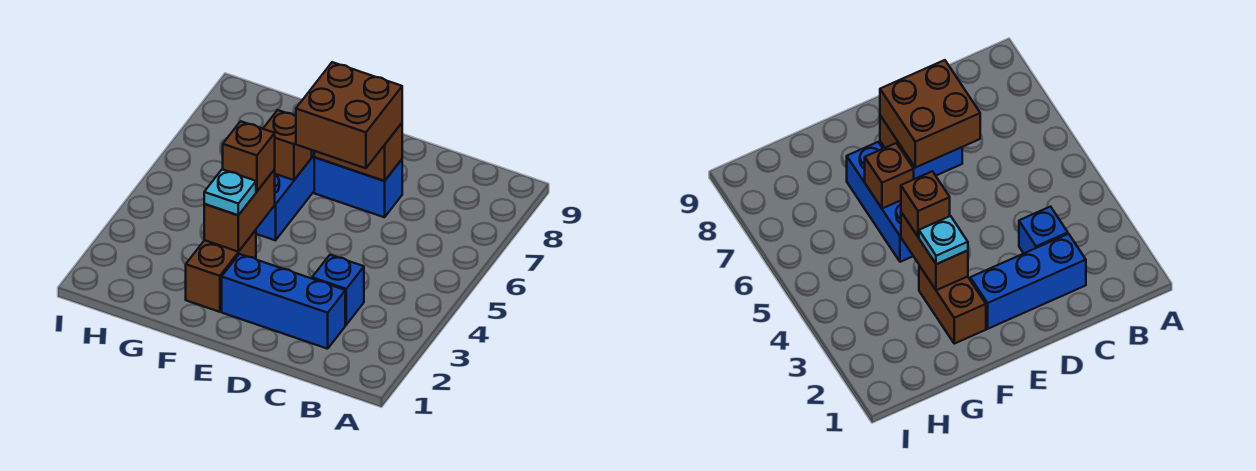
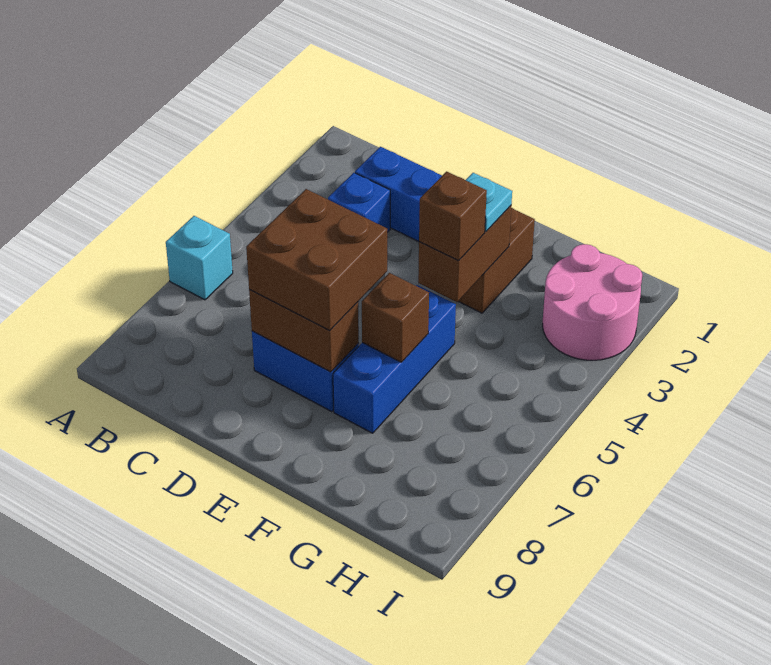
none -> cyan 1x1 brick [166,216,233,300]
none -> pink 2x2 round brick [543,244,642,360]

